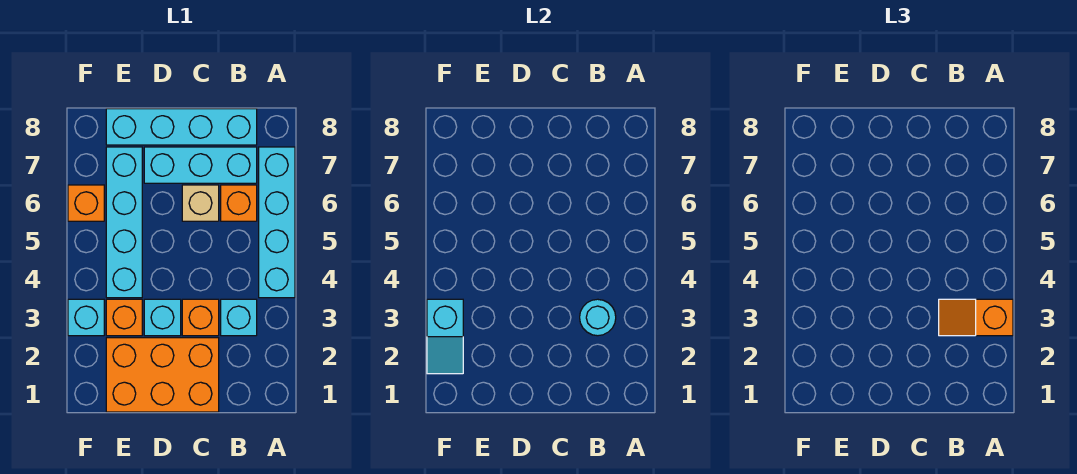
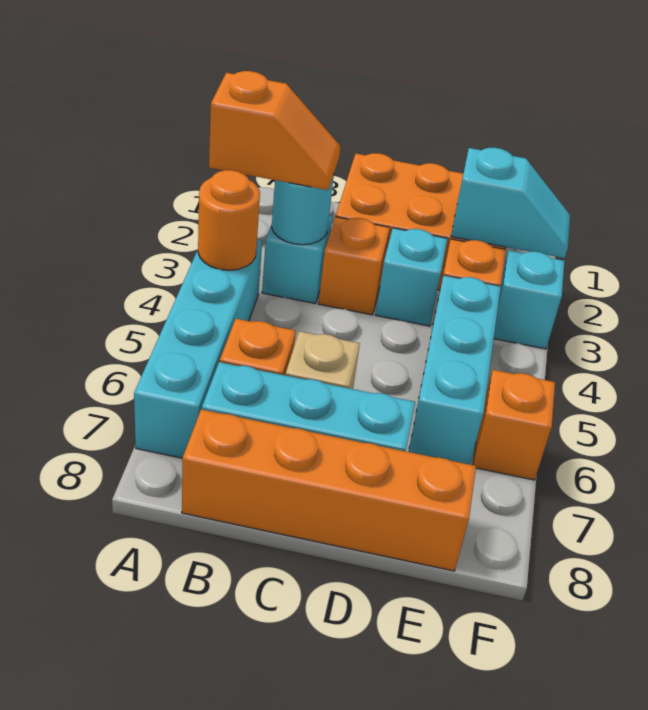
none -> orange 1x1 round brick [198,170,260,270]
cyan 1x4 brick [106,109,257,145] -> orange 1x4 brick [182,409,476,571]
cyan 1x4 brick [106,147,142,298] -> cyan 1x3 brick [409,275,501,465]
cyan 1x2 slope [427,299,463,374] -> cyan 1x2 slope turned to [451,148,570,258]

